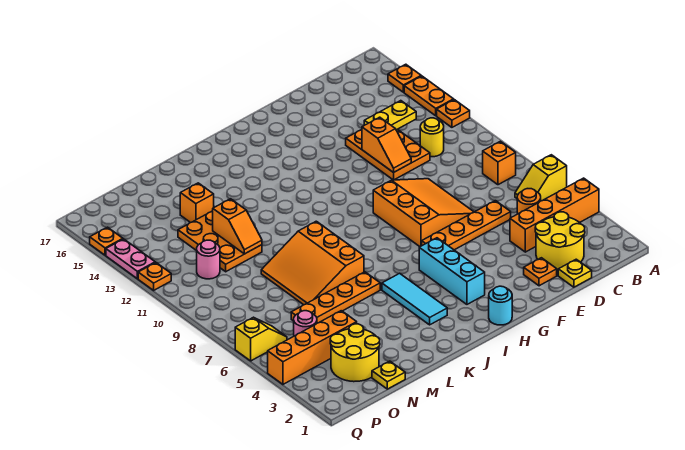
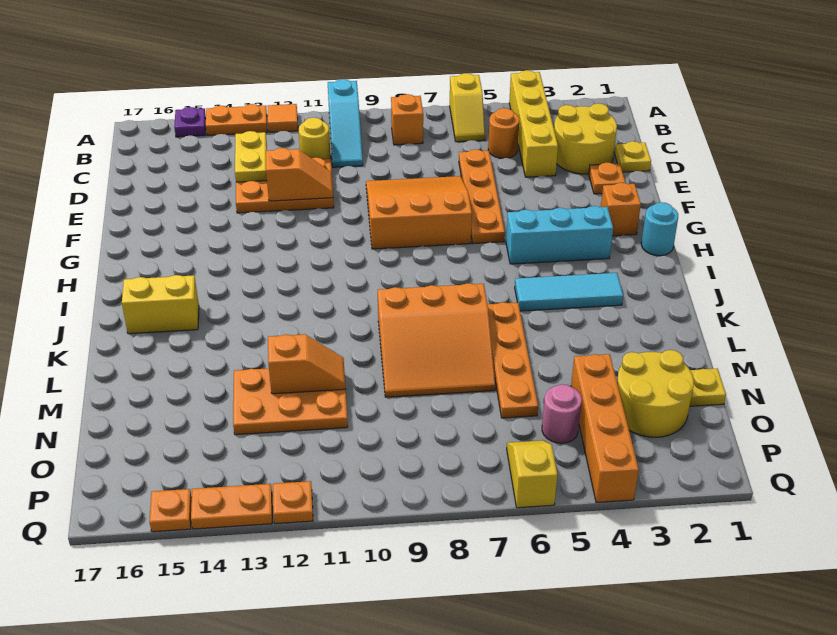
orange 1x4 brick [510,178,599,252] -> yellow 1x4 brick [509,70,558,177]
none -> cyan 1x3 slope [328,79,363,167]
orange 1x1 plate [437,100,470,127] -> orange 1x1 tile [268,104,298,132]
orange 1x1 plate [388,64,421,92] -> purple 1x1 plate [174,107,206,137]
none -> yellow 1x2 brick [122,275,199,334]
orange 1x1 brick [180,183,214,223] -> orange 1x1 brick moved to [601,183,641,236]
pink 1x1 round brick [197,240,220,279] -> none
pink 1x2 plate [106,239,155,279] -> orange 1x2 plate [191,484,272,529]

